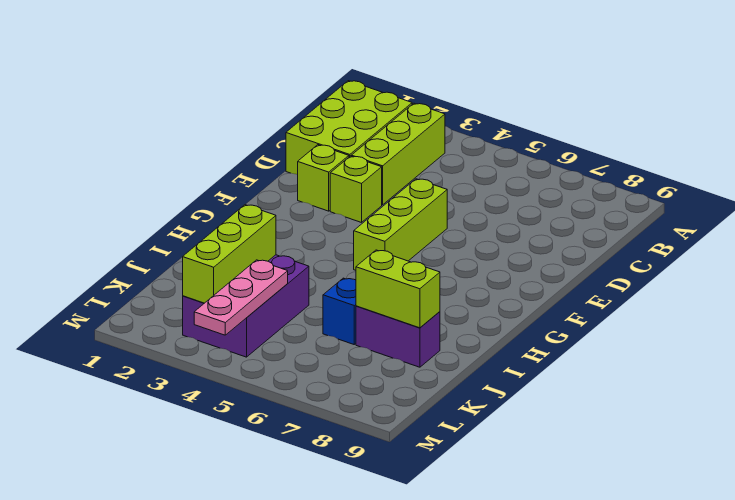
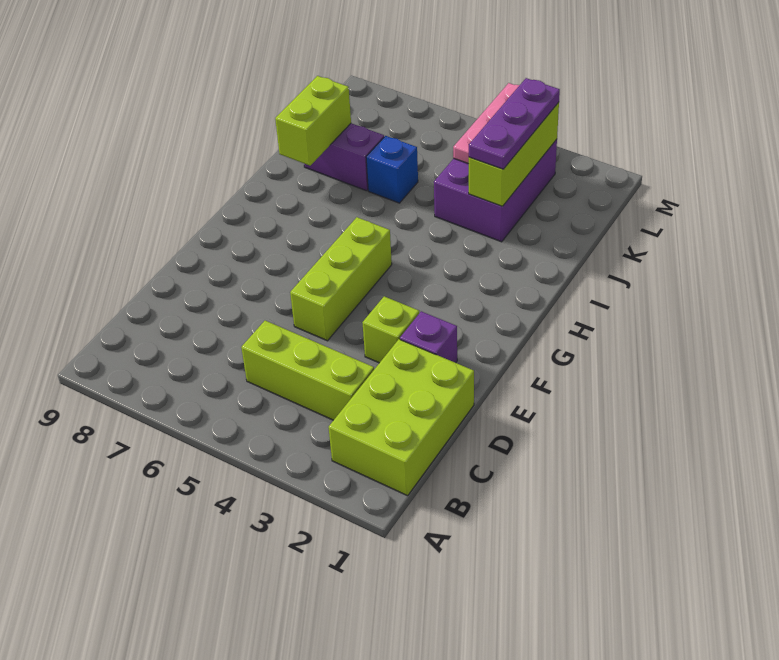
lime 1x3 brick [351,103,445,205] -> lime 1x3 brick turned to [241,321,374,420]
lime 1x1 brick [298,145,349,211] -> purple 1x1 brick [400,311,457,363]
none -> purple 1x3 plate [469,78,560,169]
lime 1x2 brick [356,250,440,328] -> lime 1x2 brick turned to [275,76,351,166]

